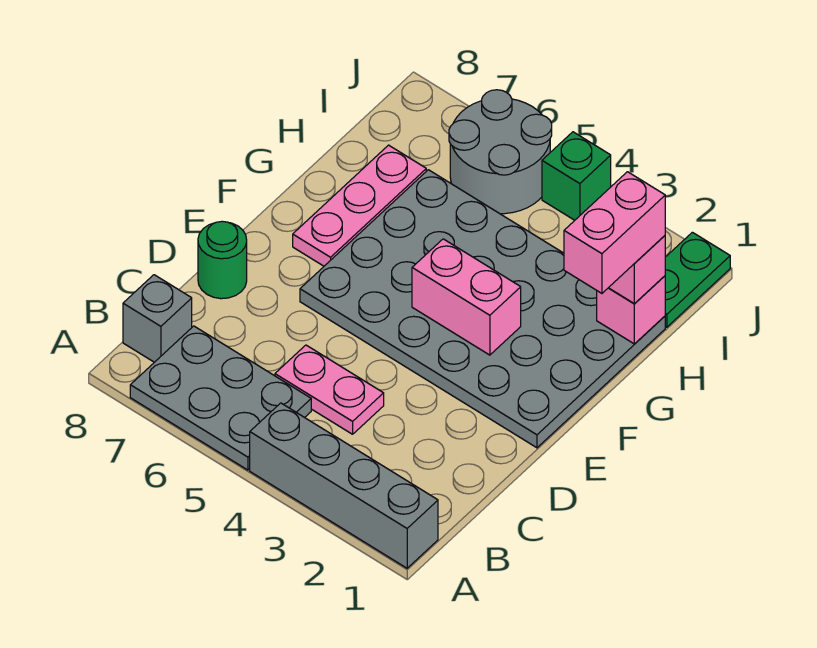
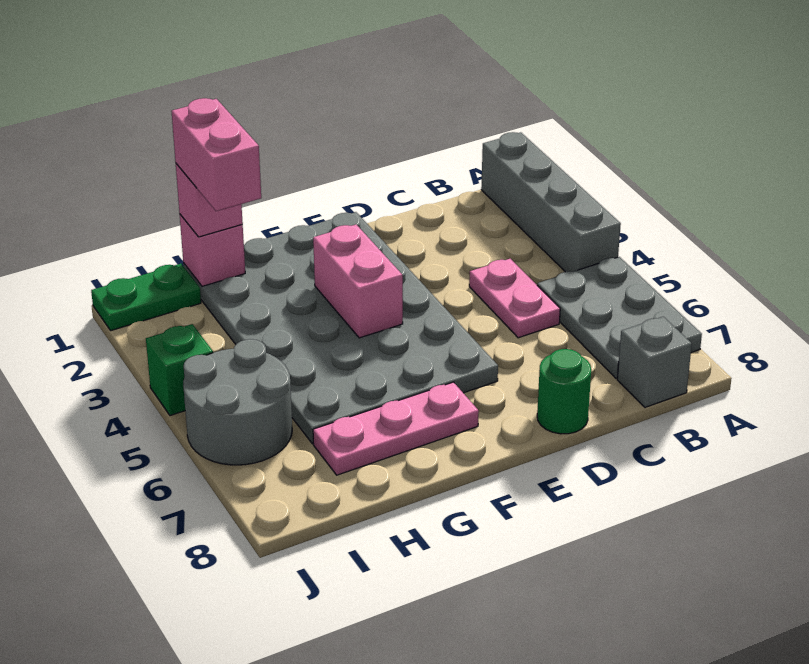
pink 1x2 brick [564,172,665,293] -> pink 1x2 brick turned to [172,98,261,211]

